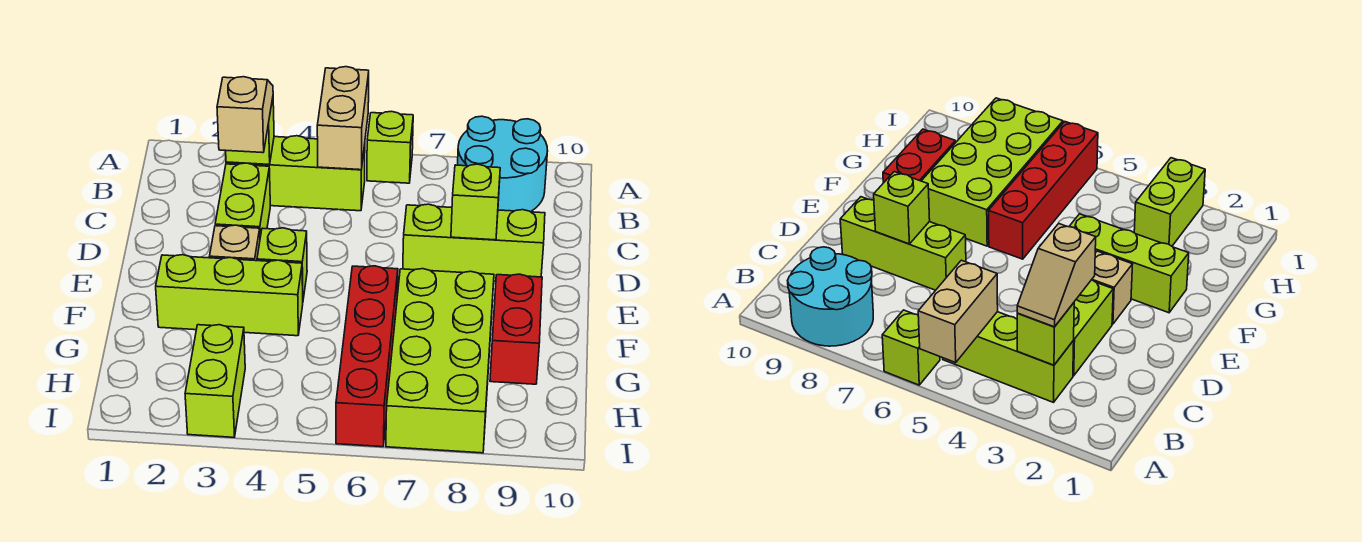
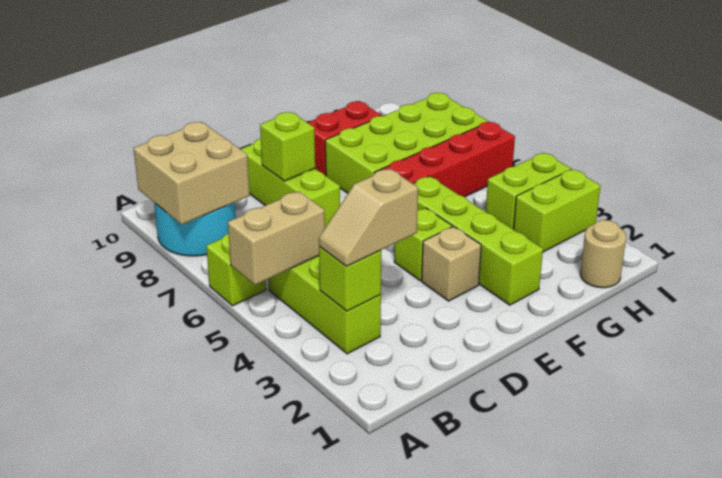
none -> tan 2x2 brick [133,122,250,225]
lime 1x2 brick [215,163,270,237] -> lime 1x2 brick moved to [486,153,571,230]
lime 1x3 brick [156,255,303,336] -> lime 1x4 brick [413,176,543,305]
none -> tan 1x1 round brick [580,220,626,288]

